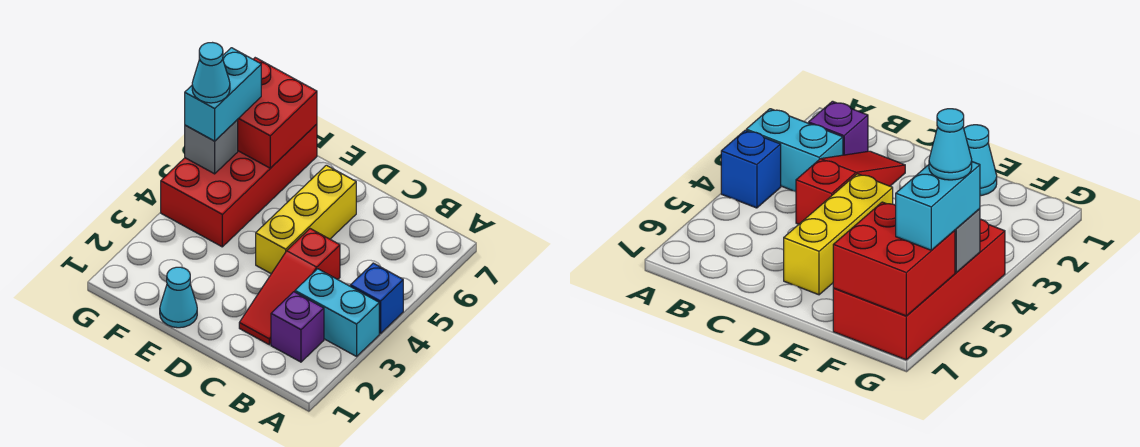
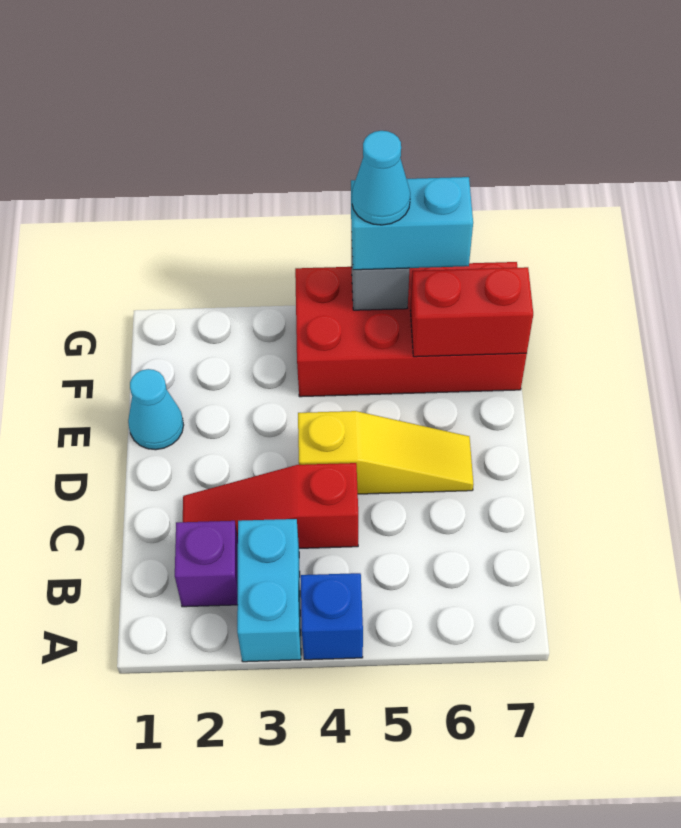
yellow 1x3 brick [256,165,356,274] -> yellow 1x3 slope [298,411,474,494]
red 2x2 brick [237,58,317,168] -> red 1x2 brick [410,267,533,357]

